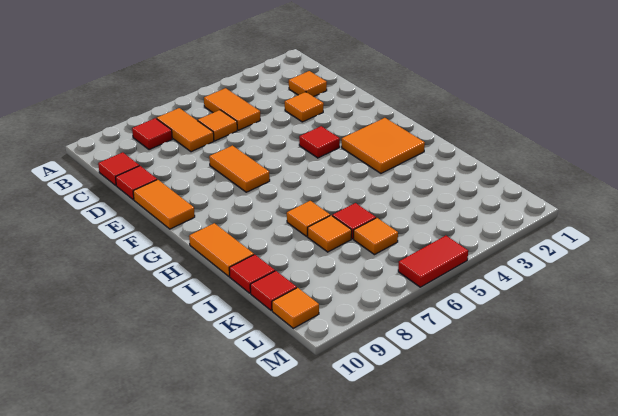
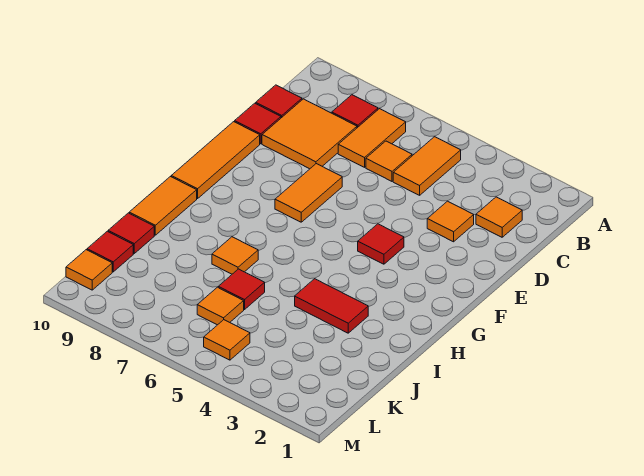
orange 1x2 tile [133,180,195,229] -> orange 1x3 tile [171,122,260,199]
orange 2x2 tile [342,118,425,173] -> orange 2x2 tile moved to [262,99,357,169]
orange 1x1 tile [308,215,352,252] -> orange 1x1 tile moved to [204,320,250,360]
red 1x2 tile [398,236,468,287] -> red 1x2 tile moved to [295,279,368,333]

